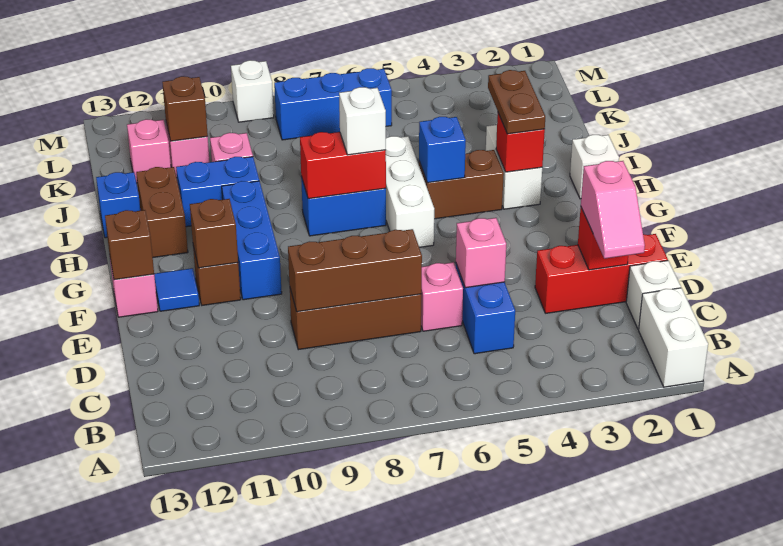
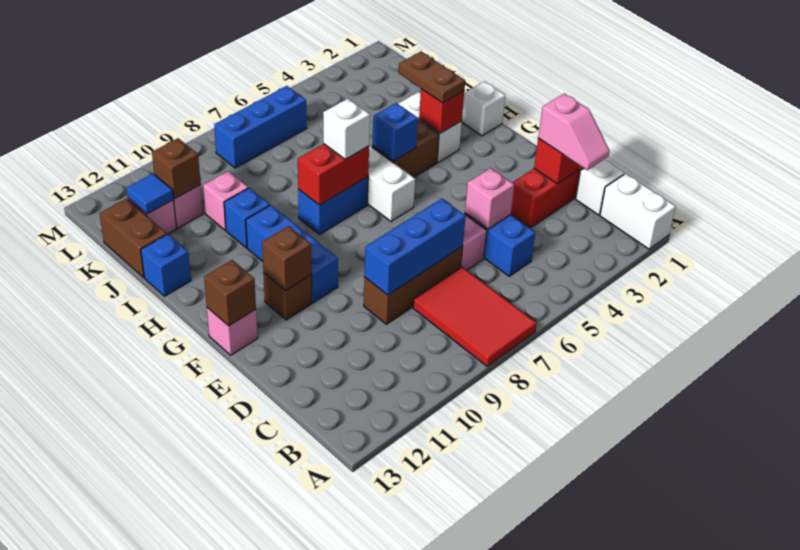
none -> red 2x3 tile [413,267,537,366]
brown 1x3 brick [288,229,422,312] -> blue 1x3 brick [364,199,466,295]
blue 1x1 tile [154,268,199,311] -> blue 1x1 tile moved to [126,174,174,214]
brown 1x2 brick [136,167,188,257] -> brown 1x2 brick moved to [99,199,167,278]
blue 1x2 brick [176,157,259,227] -> blue 1x1 brick [224,188,270,248]
white 1x1 brick [231,60,274,122] -> none

